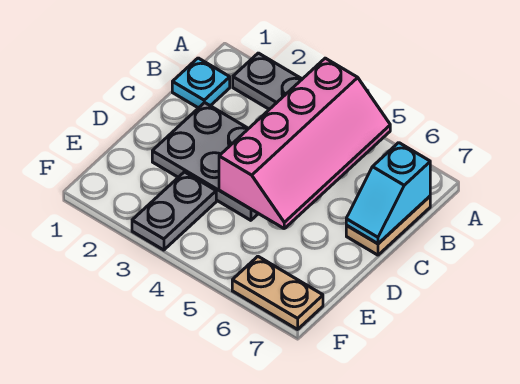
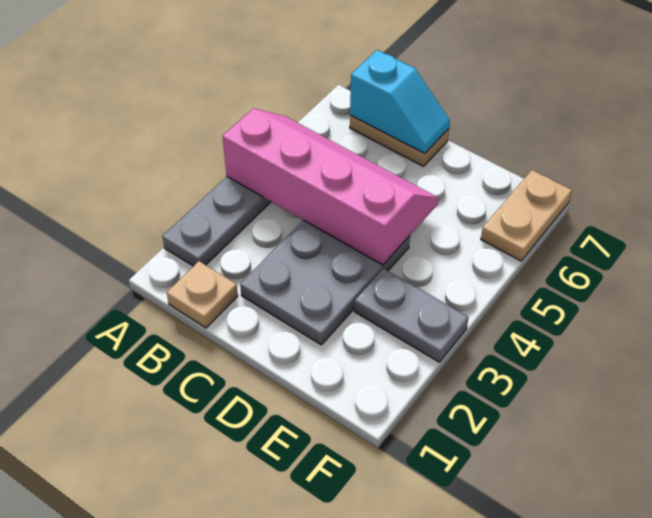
cyan 1x1 plate [172,58,230,108] -> tan 1x1 plate [167,261,238,328]

